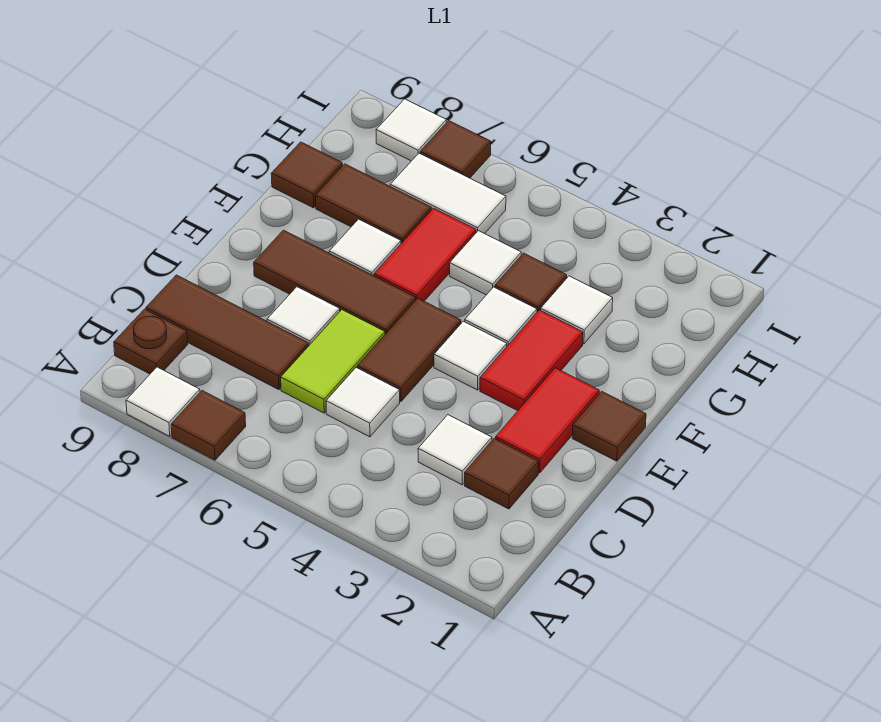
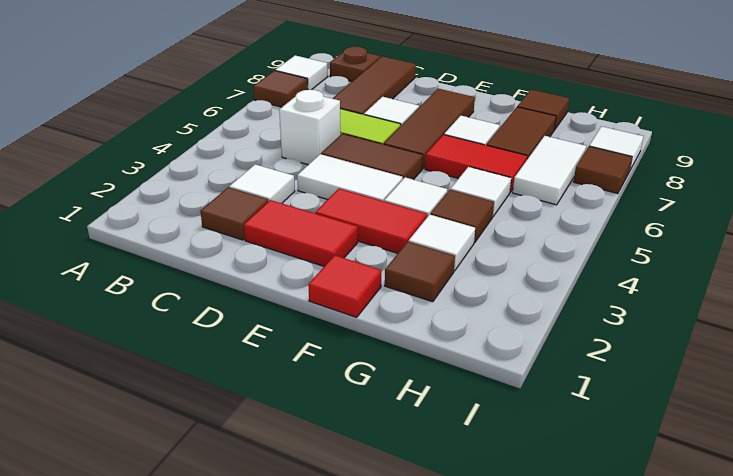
white 1x1 tile [326,368,400,437] -> white 1x1 brick [279,90,340,165]
brown 1x1 tile [572,391,646,461] -> brown 1x1 tile moved to [385,242,455,302]
white 1x1 tile [434,321,507,390] -> white 1x2 tile [297,154,403,201]
none -> red 1x1 tile [308,255,381,317]

